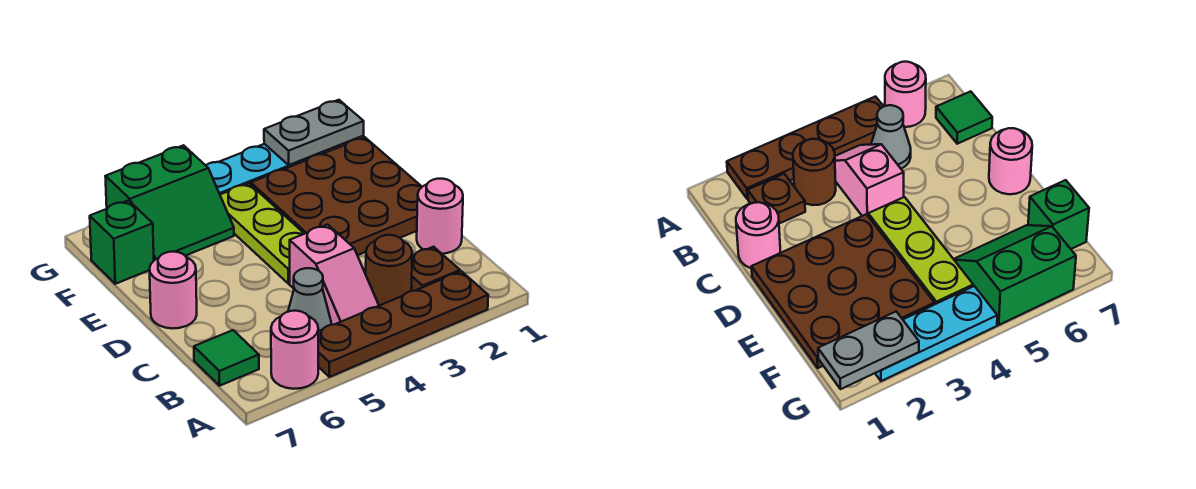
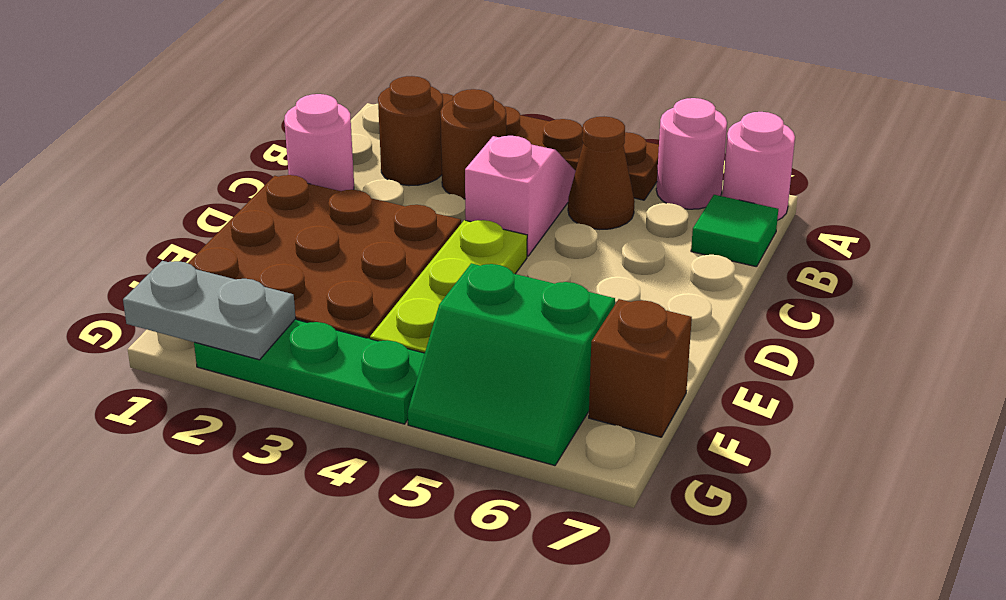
brown 1x1 plate [411,247,460,291] -> brown 1x1 round brick [378,76,443,186]
grey 1x1 cone [288,268,331,331] -> brown 1x1 cone [568,117,635,229]
pink 1x1 round brick [150,252,197,329] -> pink 1x1 round brick moved to [722,112,795,220]
green 2x2 slope [105,145,234,260] -> green 2x2 slope turned to [408,263,615,466]
green 1x1 brick [90,200,154,284] -> brown 1x1 brick [589,299,692,437]
cyan 1x3 plate [206,144,325,194] -> green 1x3 plate [194,319,425,424]

